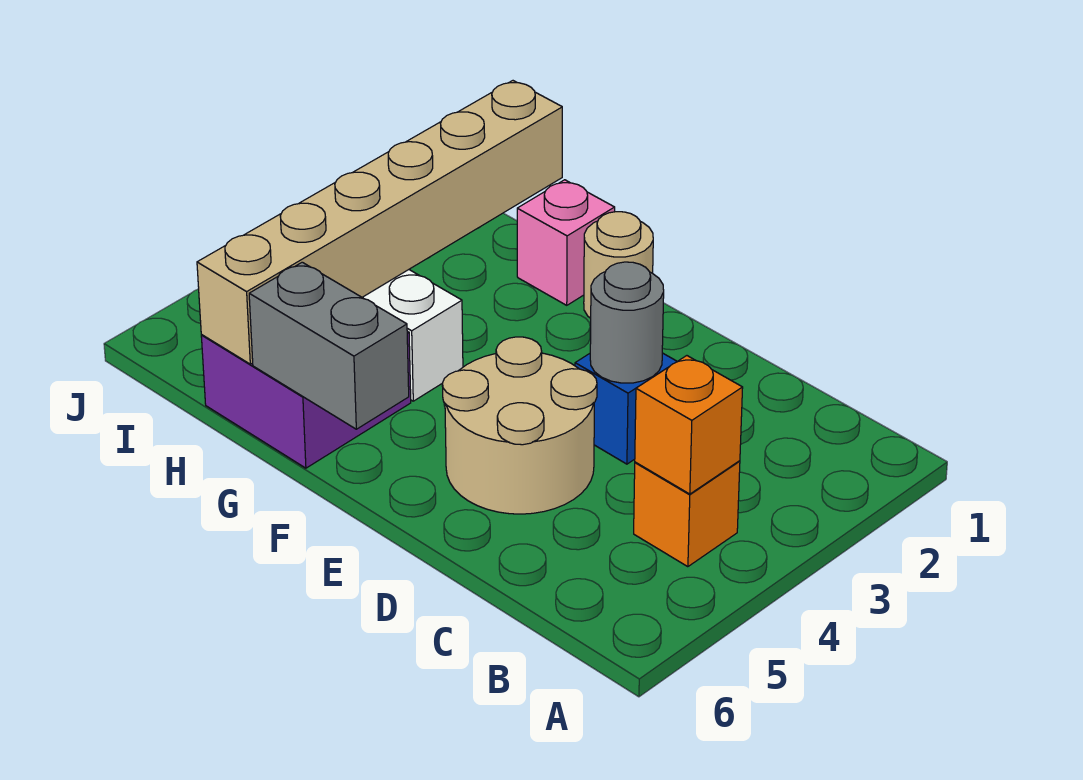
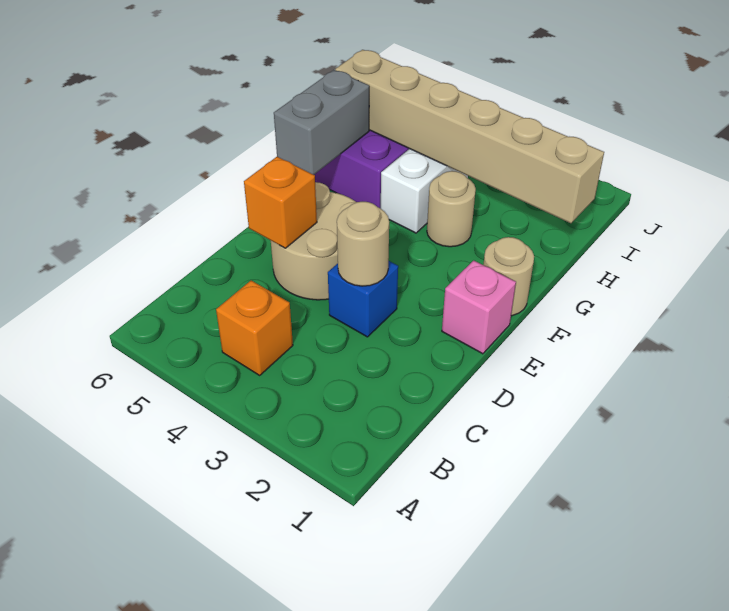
orange 1x1 brick [635,356,743,494] -> orange 1x1 brick moved to [244,157,317,248]
grey 1x1 round brick [590,262,664,383] -> tan 1x1 round brick [337,202,389,286]
pink 1x1 brick [517,180,615,305] -> pink 1x1 brick moved to [442,260,516,354]
none -> tan 1x1 round brick [427,171,476,247]

